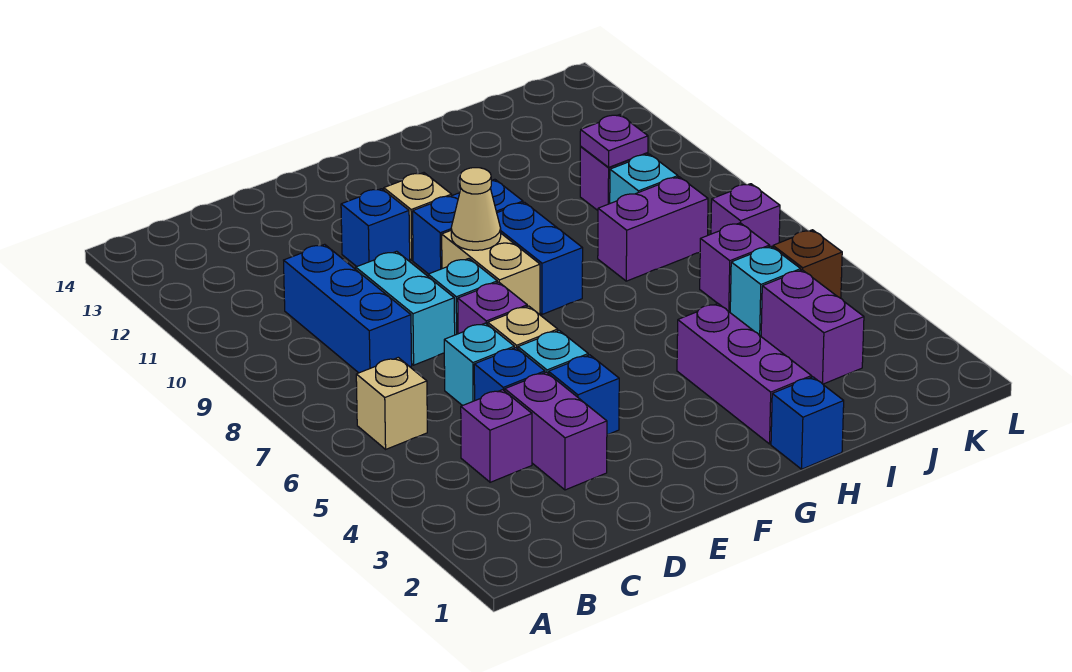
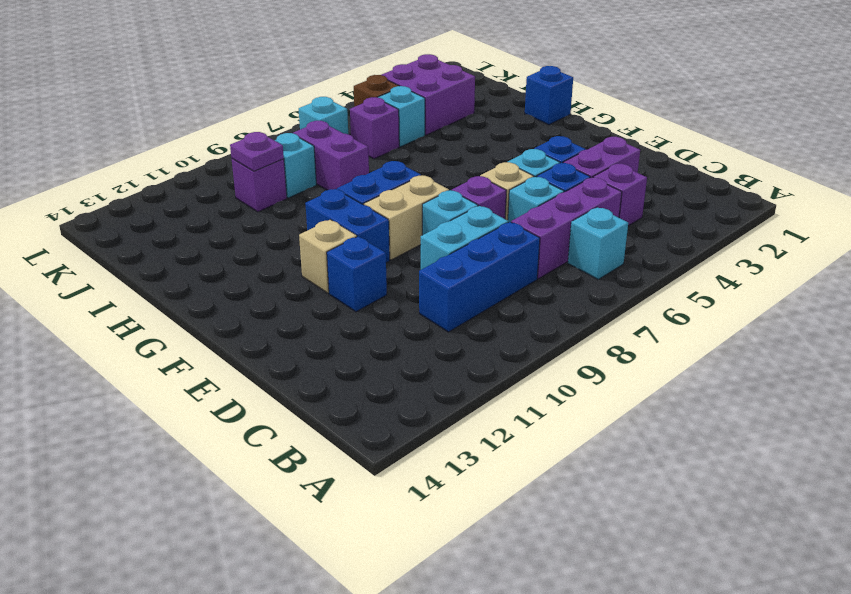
tan 1x1 brick [356,358,427,449] -> cyan 1x1 brick [568,207,628,279]
tan 1x1 cone [451,168,501,250] -> none
purple 1x3 brick [677,304,811,444] -> purple 1x3 brick moved to [511,178,622,279]
purple 1x2 brick [761,270,864,384] -> purple 2x2 brick [382,54,475,135]
purple 1x1 brick [711,184,780,247] -> cyan 1x1 brick [299,97,348,134]

